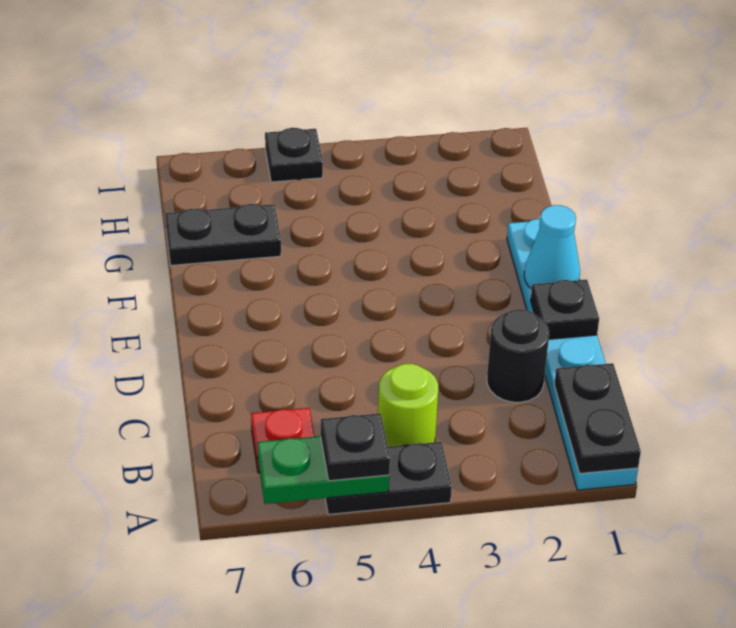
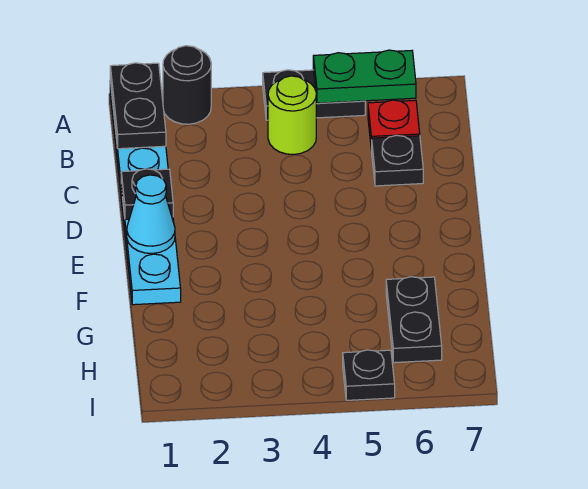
black 1x1 plate [321,413,390,481] -> black 1x1 plate moved to [372,135,423,186]
black 1x1 round brick [487,309,549,402] -> black 1x1 round brick moved to [163,46,211,124]
black 1x2 plate [165,204,281,265] -> black 1x2 plate turned to [386,277,442,363]

